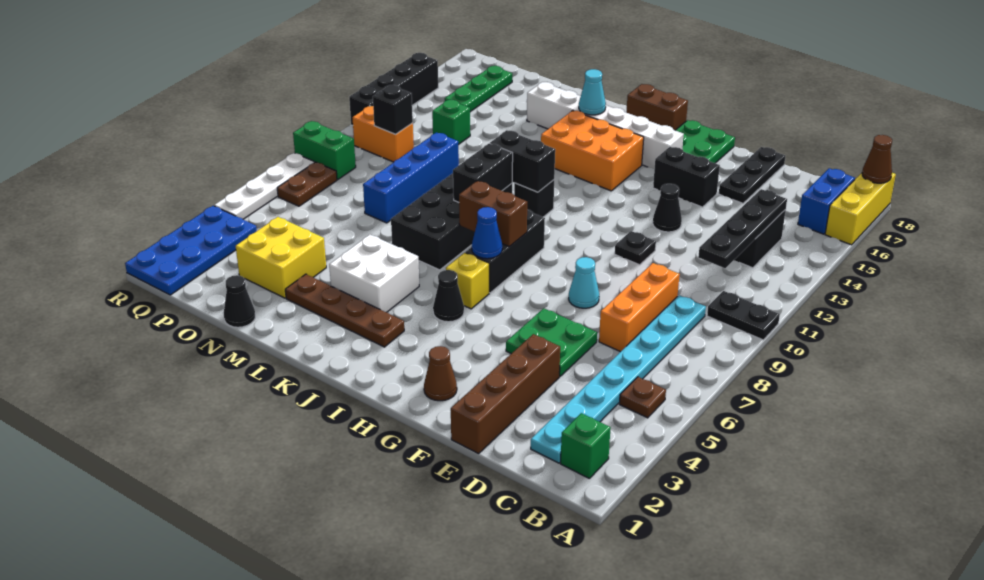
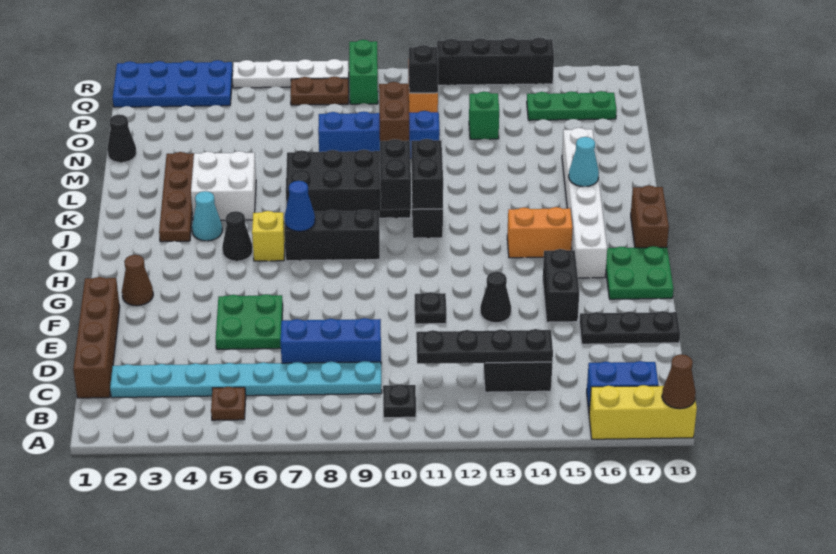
black 1x2 plate [707,291,780,340] -> black 1x1 plate [383,384,416,418]
green 1x1 brick [560,413,611,479] -> none
orange 1x3 brick [599,263,680,352] -> blue 1x3 brick [281,318,381,363]
brown 1x4 brick [451,334,560,454] -> brown 1x4 brick turned to [73,277,120,398]
cyan 1x1 cone [569,257,599,308] -> cyan 1x1 cone moved to [192,191,222,241]
brown 1x2 brick [459,181,527,247] -> brown 1x2 brick moved to [379,82,409,141]
orange 2x3 brick [541,111,644,191] -> orange 1x2 brick [507,207,573,258]
black 1x2 brick [453,143,513,203] -> black 1x2 brick turned to [380,139,411,210]
yellow 2x2 brick [236,217,326,298] -> none

